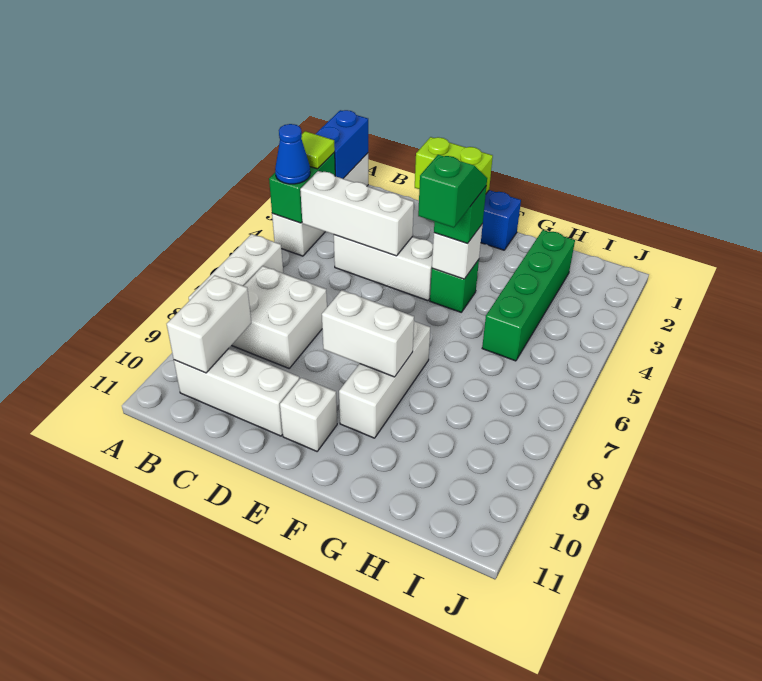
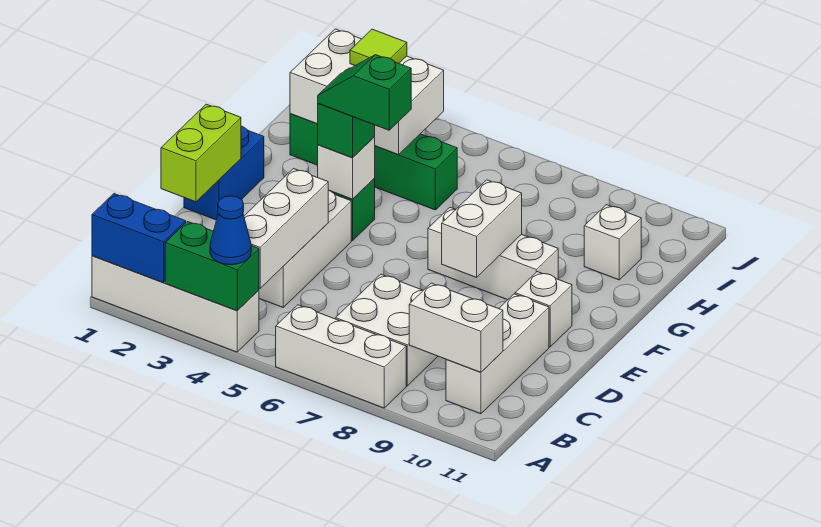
lime 1x1 tile [301,131,335,169] -> lime 1x1 tile moved to [350,29,407,66]
none -> white 2x3 brick [290,29,444,155]
none -> white 1x1 brick [584,205,641,280]

